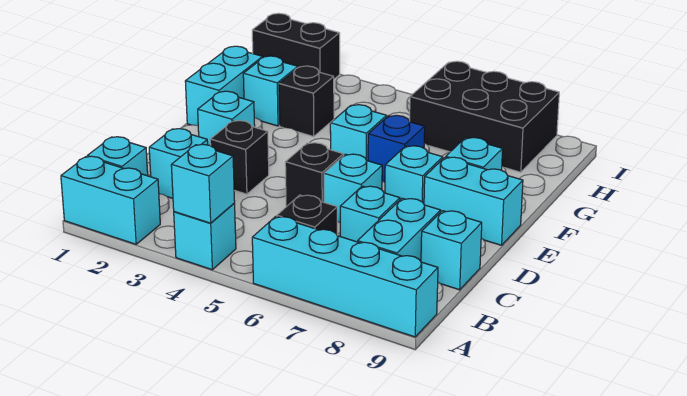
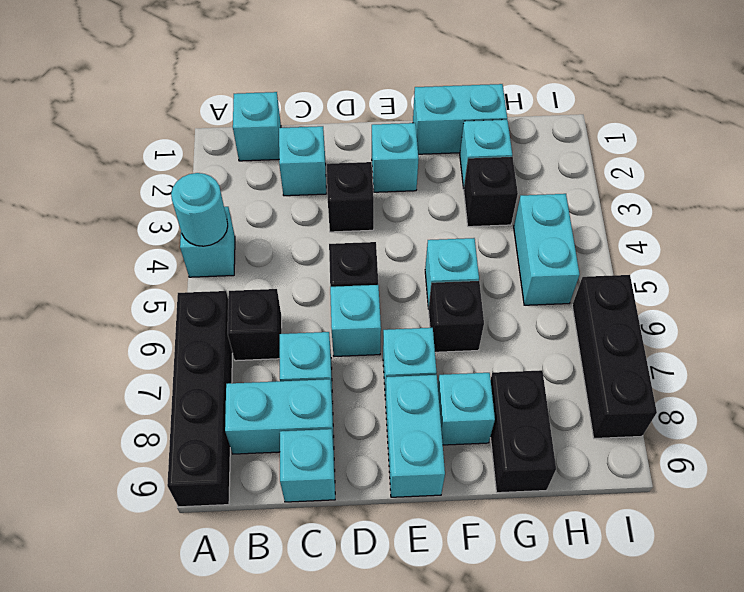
cyan 1x2 brick [61,156,160,244] -> cyan 1x2 brick moved to [514,194,580,305]
cyan 1x1 brick [171,144,235,223] -> cyan 1x1 round brick [171,173,228,246]
cyan 1x4 brick [252,216,438,337] -> black 1x4 brick [167,291,233,507]
blue 1x1 brick [368,115,425,182] -> black 1x1 brick [429,281,484,352]
black 2x3 brick [410,61,559,172] -> black 1x3 brick [572,275,657,439]
black 1x2 brick [252,13,340,79] -> black 1x2 brick moved to [490,370,556,493]

